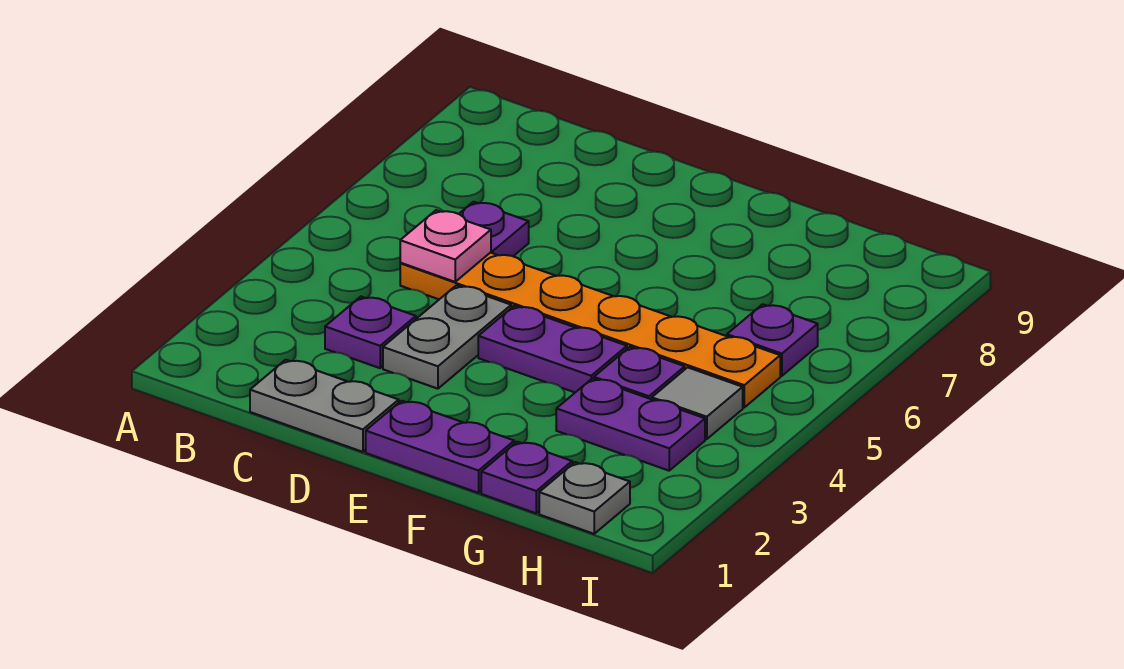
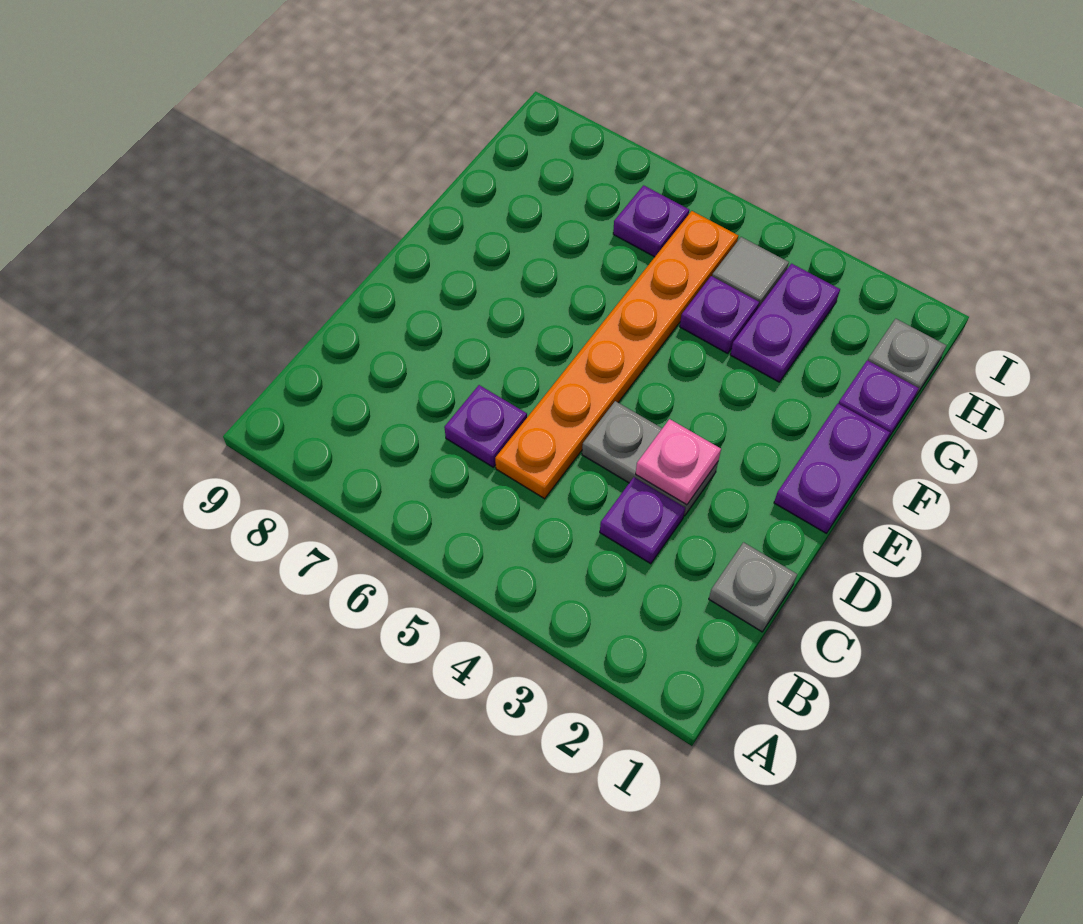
grey 1x2 plate [250,360,399,452] -> grey 1x1 plate [709,542,797,632]
pink 1x1 plate [400,210,491,282] -> pink 1x1 plate moved to [636,419,721,505]
purple 1x2 plate [478,306,627,392] -> none

